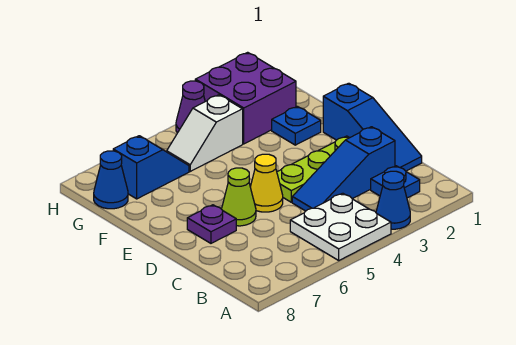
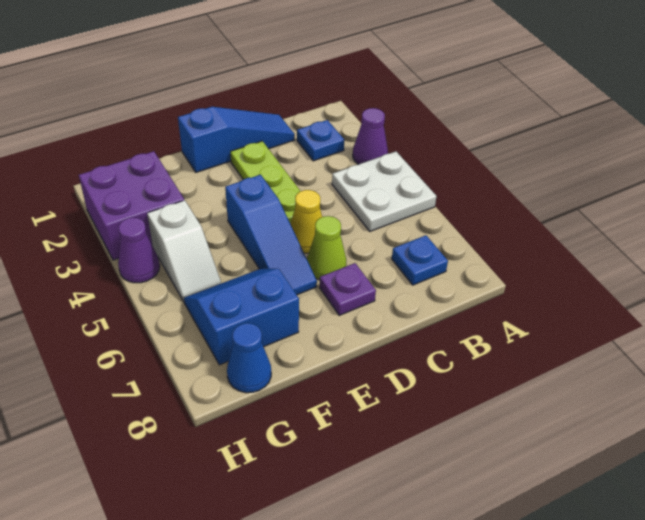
blue 1x1 cone [376,171,410,229] -> purple 1x1 cone [353,108,388,164]
blue 1x3 slope [292,127,395,211] -> blue 1x3 slope moved to [225,175,317,295]
blue 1x1 plate [272,106,321,145] -> blue 1x1 plate moved to [392,235,448,285]
blue 1x2 slope [113,136,189,199] -> blue 2x2 slope [184,269,299,365]

